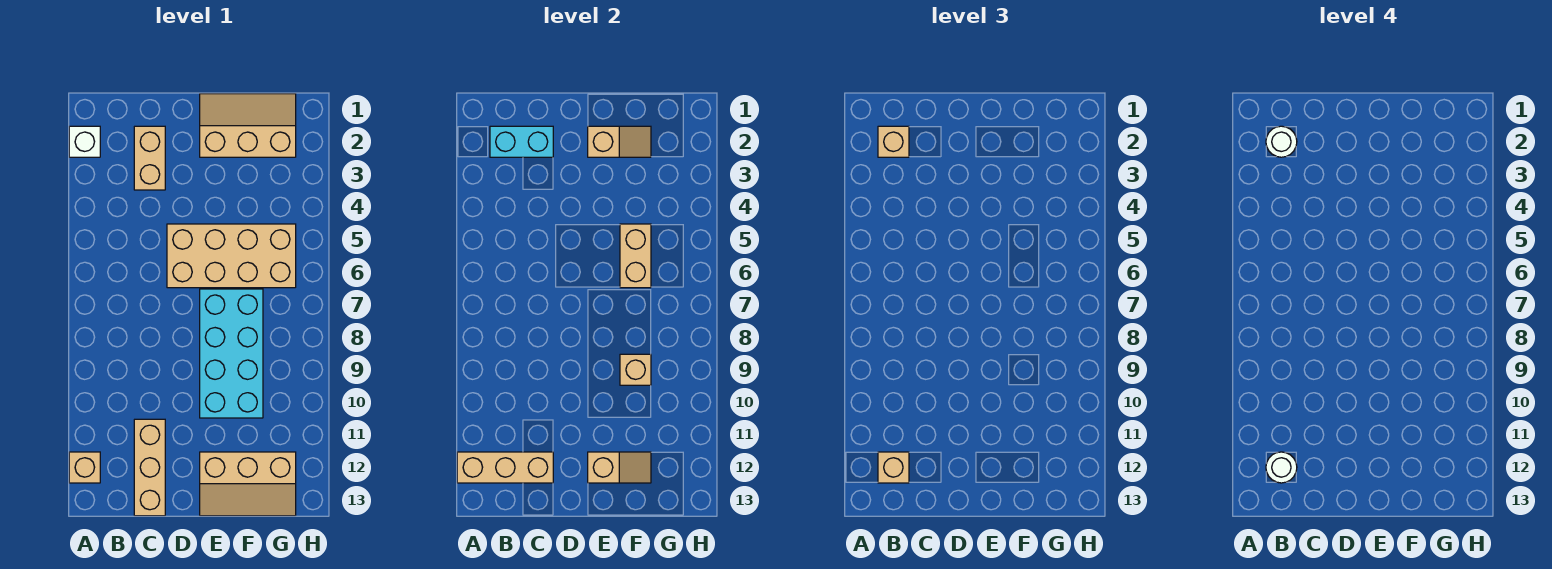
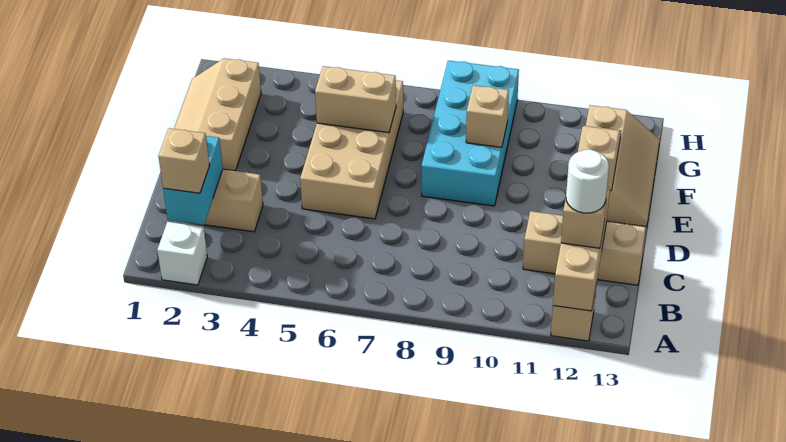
white 1x1 round brick [1266,126,1297,157] -> none
tan 1x2 slope [588,126,651,157] -> none
cyan 2x4 brick [200,289,263,418] -> cyan 2x4 brick turned to [421,60,519,206]

